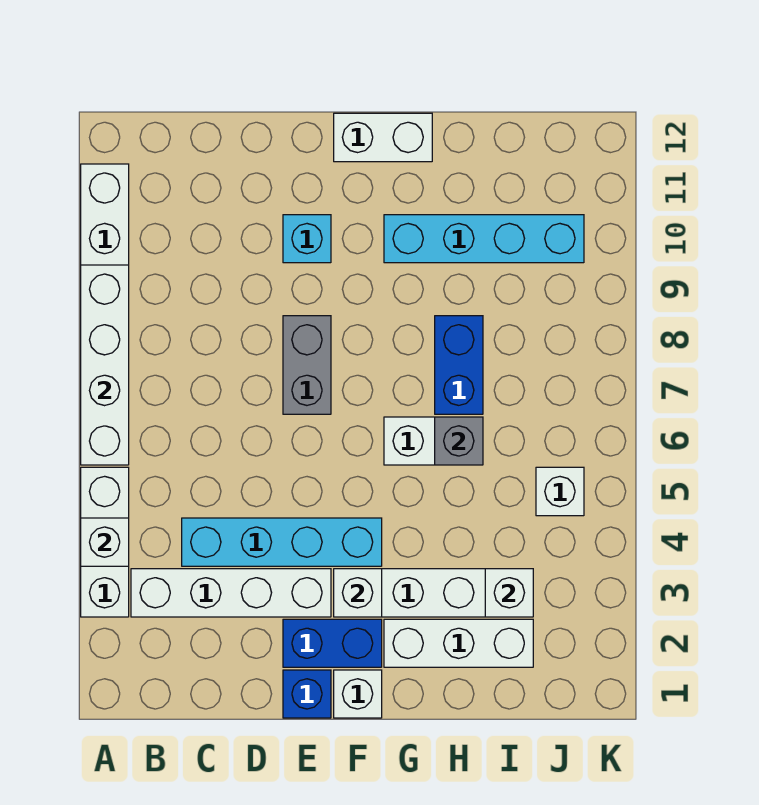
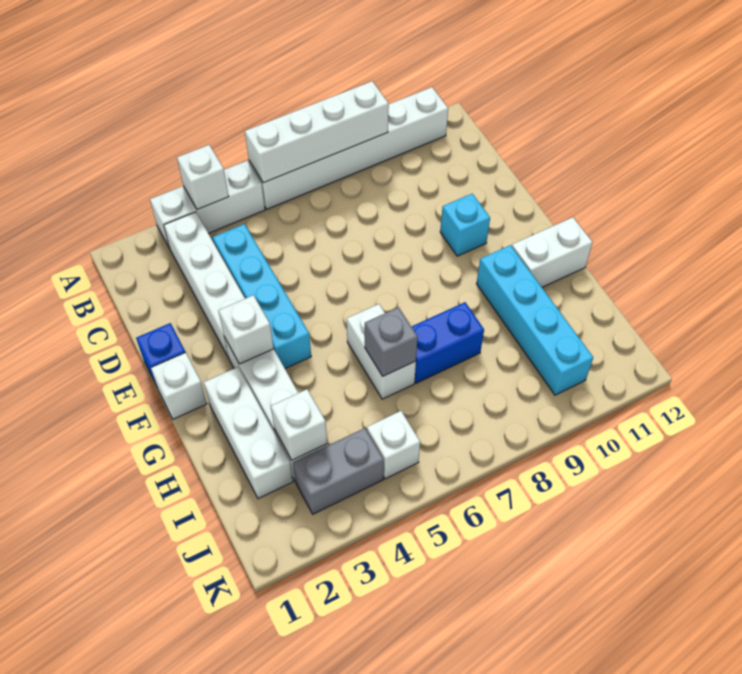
blue 1x2 brick [283,619,382,667] -> none
grey 1x2 brick [283,316,331,414] -> grey 1x2 brick moved to [293,428,384,514]
white 1x2 brick [334,113,432,162] -> white 1x2 brick turned to [512,217,592,287]

